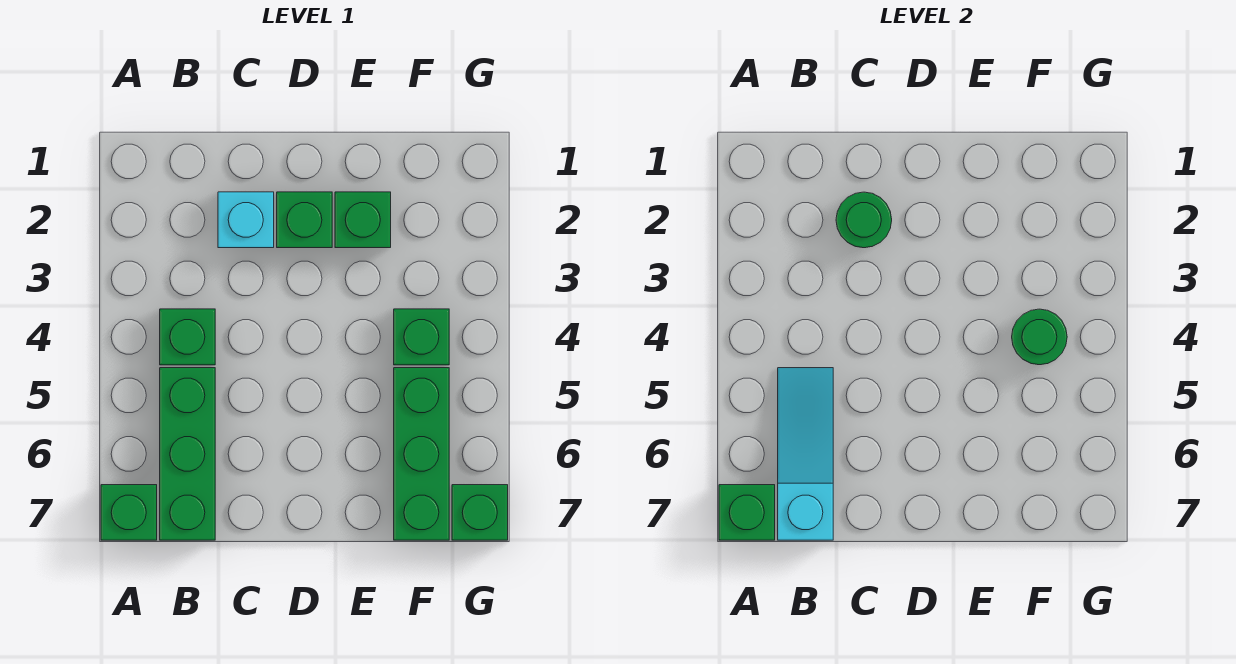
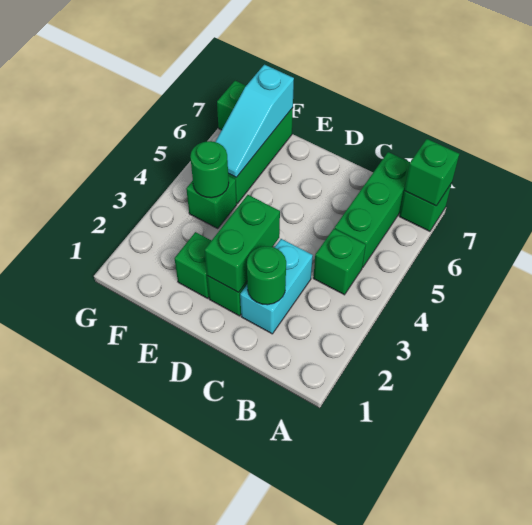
cyan 1x3 slope [778,368,833,540] -> cyan 1x3 slope moved to [216,65,294,177]
cyan 1x1 brick [218,192,274,248] -> cyan 1x2 brick [240,239,313,334]
none -> green 1x2 brick [205,195,280,292]

